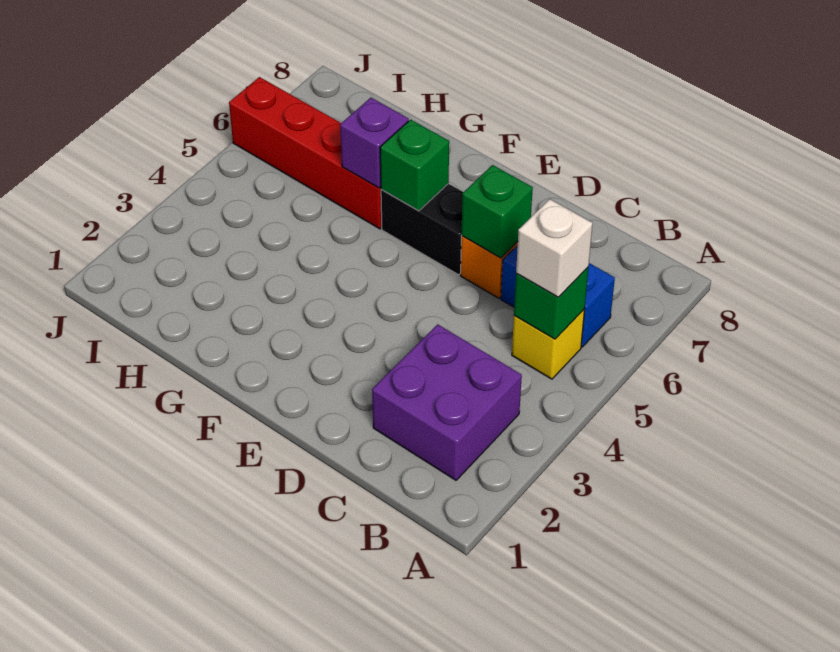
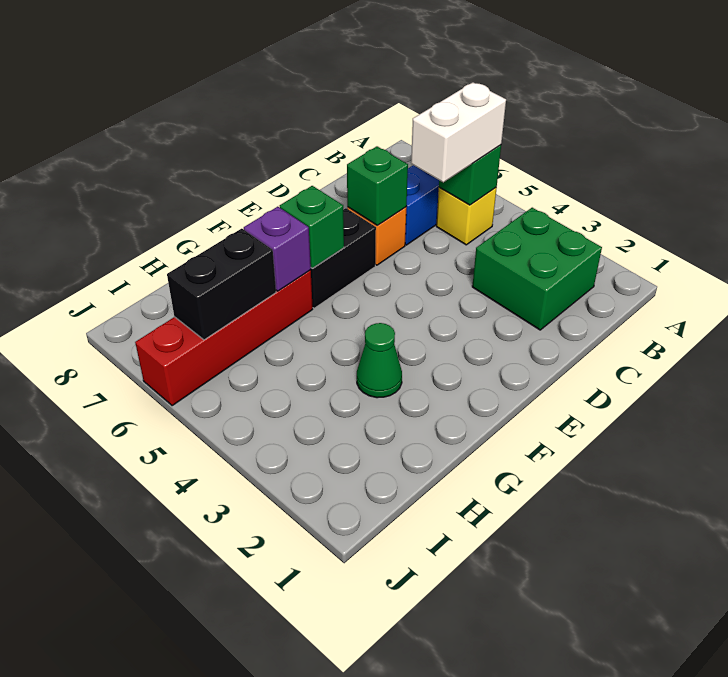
purple 2x2 brick [372,324,522,480] -> green 2x2 brick [472,208,602,330]
white 1x1 brick [516,199,593,297] -> white 1x2 brick [411,82,506,182]
none -> green 1x1 cone [357,323,402,398]
none -> black 1x2 brick [167,229,276,340]

